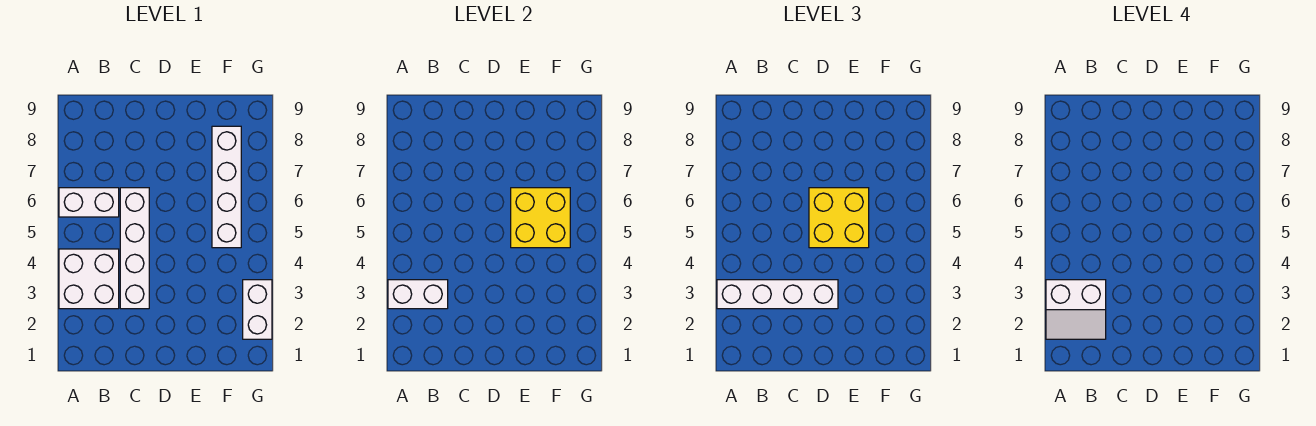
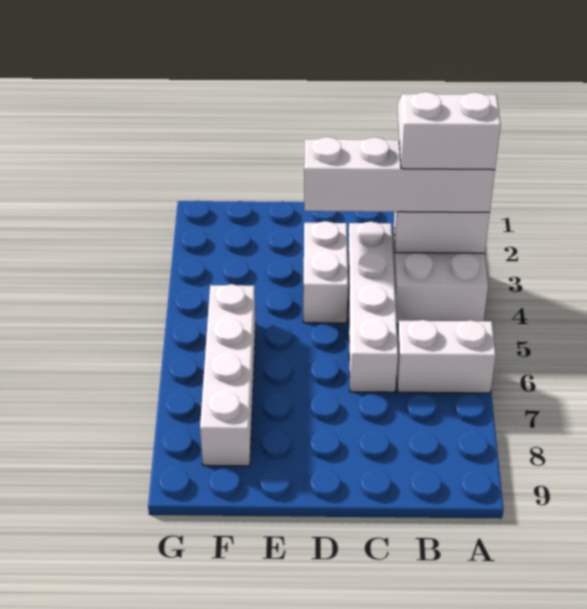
yellow 2x2 brick [809,188,869,248] -> none
yellow 2x2 brick [511,188,570,248] -> none
white 1x2 brick [243,280,272,339] -> white 1x2 brick moved to [303,221,348,323]

